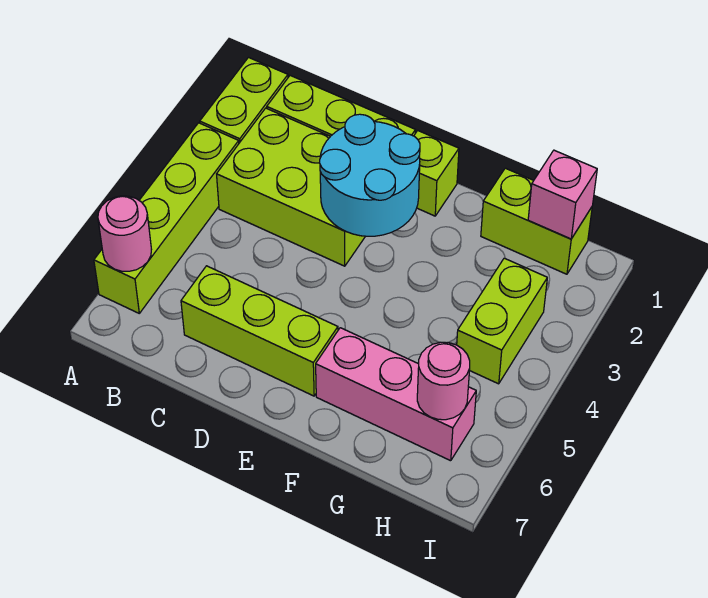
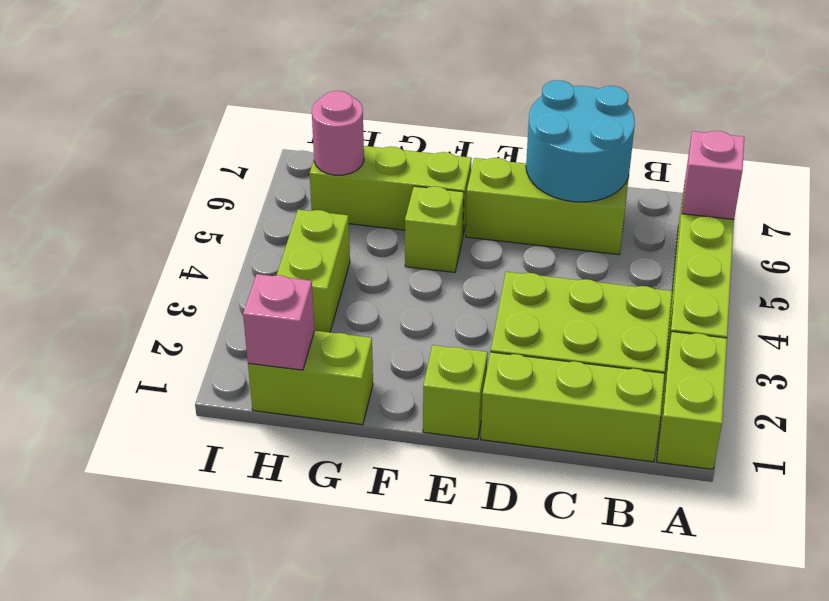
pink 1x1 round brick [98,196,151,271] -> pink 1x1 brick [682,131,744,219]
cyan 2x2 round brick [320,114,420,236] -> cyan 2x2 round brick moved to [526,80,635,202]
none -> lime 1x1 brick [405,186,464,272]
pink 1x3 brick [316,328,476,461] -> lime 1x3 brick [310,146,472,235]

